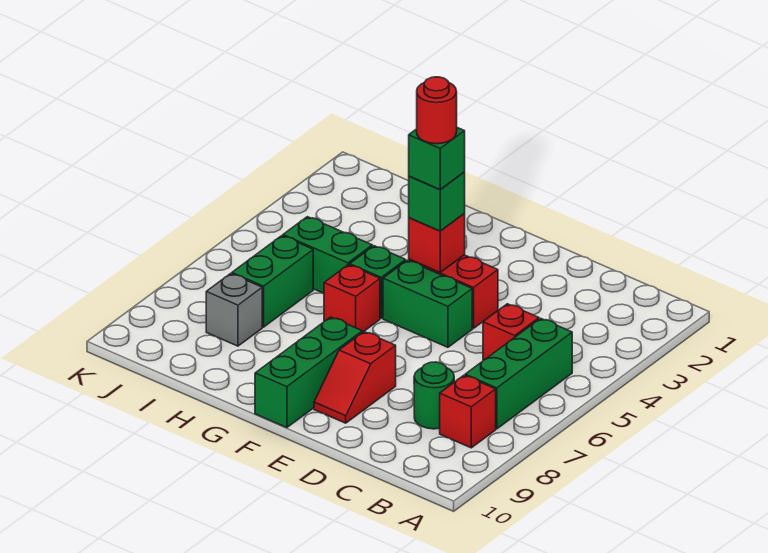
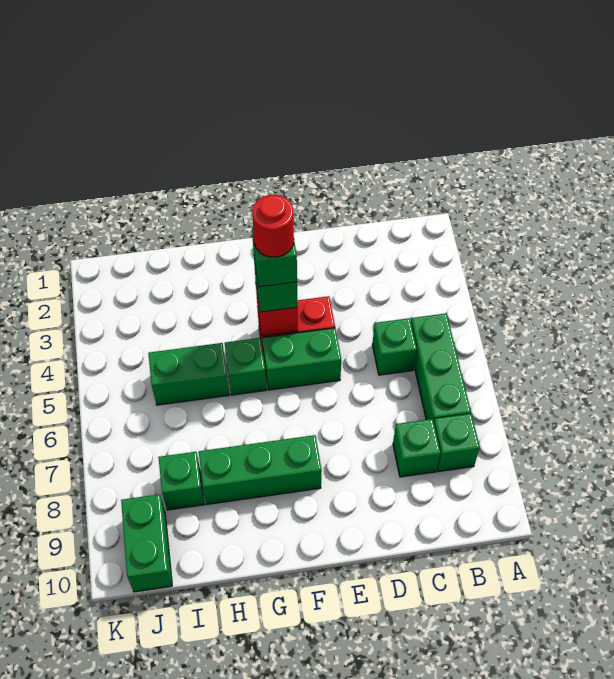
red 1x1 brick [440,375,496,448] -> green 1x1 brick [434,414,480,472]
red 1x1 brick [483,304,539,360] -> green 1x1 brick [372,318,417,375]
green 1x1 round brick [414,362,454,429] -> green 1x1 brick [393,419,440,477]
red 1x2 slope [314,332,396,423] -> none
green 1x3 brick [255,317,362,428] -> green 1x3 brick turned to [199,435,322,504]
red 1x1 brick [324,265,380,333] -> none
green 1x2 brick [232,236,313,327] -> green 1x2 brick moved to [121,494,172,592]
grey 1x1 brick [206,273,262,346] -> green 1x1 brick [159,452,204,510]

